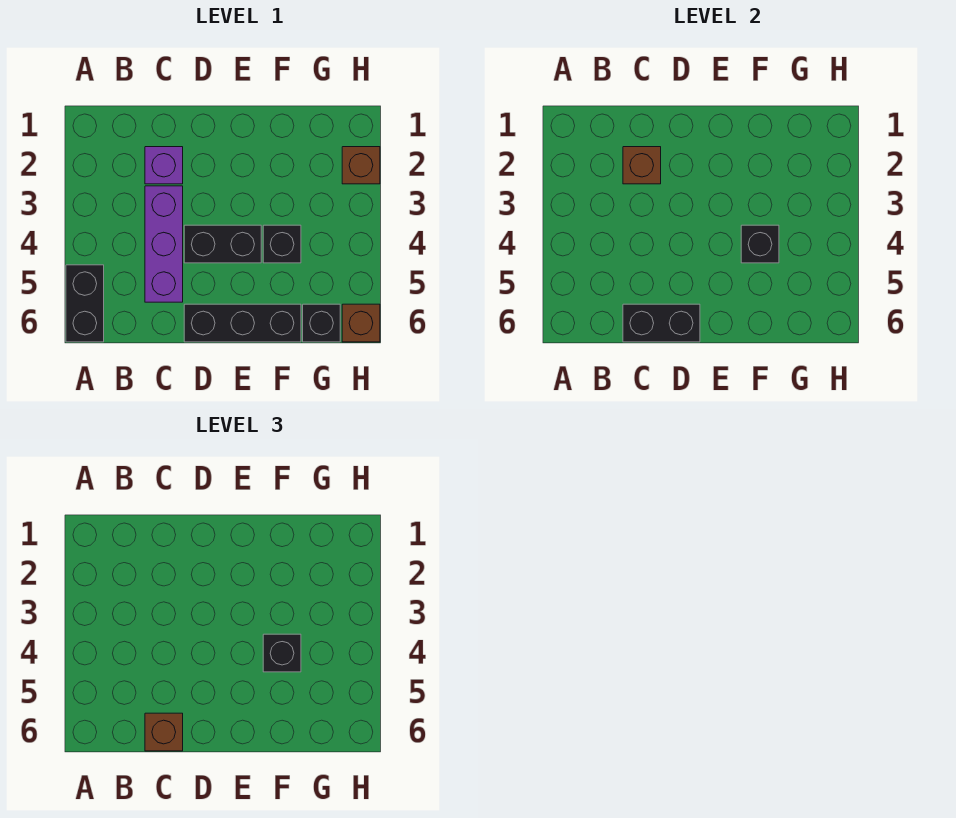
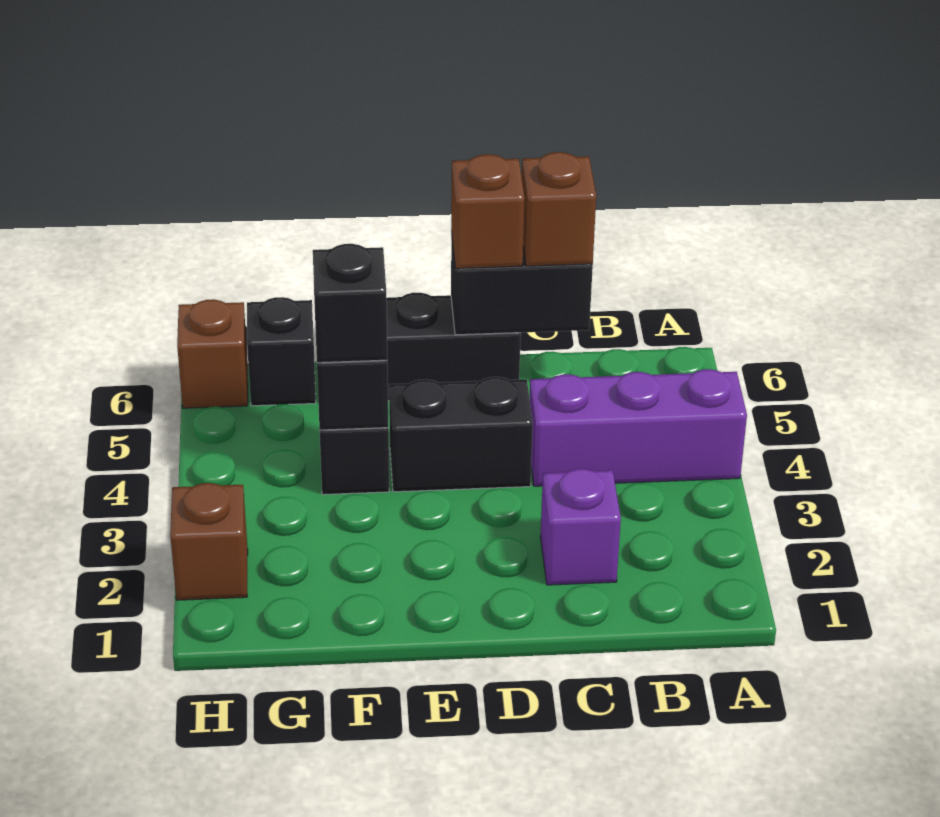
black 1x2 brick [66,265,104,342] -> none
brown 1x1 brick [623,147,661,184] -> brown 1x1 brick moved to [451,154,525,268]
purple 1x3 brick [145,186,183,302] -> purple 1x3 brick turned to [530,369,747,486]

